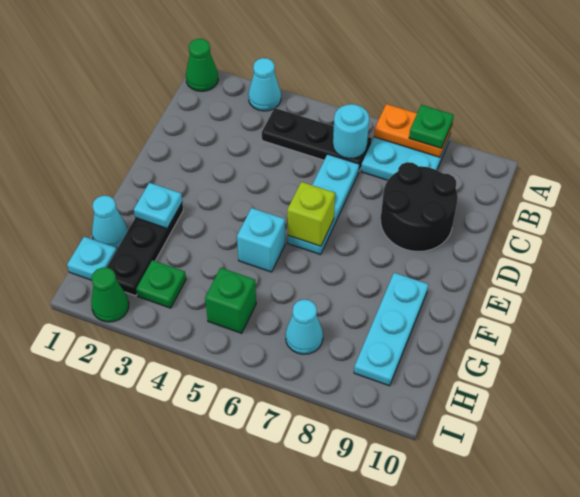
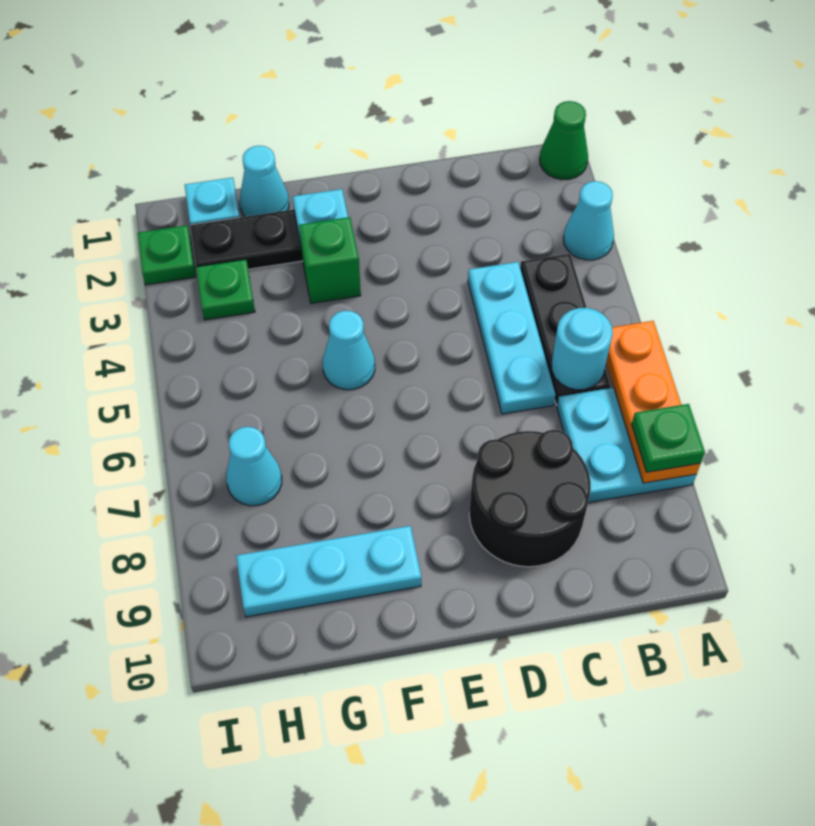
orange 1x2 plate [374,104,452,157] -> orange 1x3 plate [606,321,700,483]
cyan 1x3 plate [288,154,359,255] -> cyan 1x3 plate turned to [468,262,556,414]
lime 1x1 brick [287,182,335,246] -> none
cyan 1x1 brick [237,208,285,272] -> cyan 1x1 cone [323,311,375,390]
green 1x1 brick [205,268,256,333] -> green 1x1 brick moved to [299,217,361,303]
green 1x1 cone [91,267,129,322] -> green 1x1 plate [138,225,196,285]

